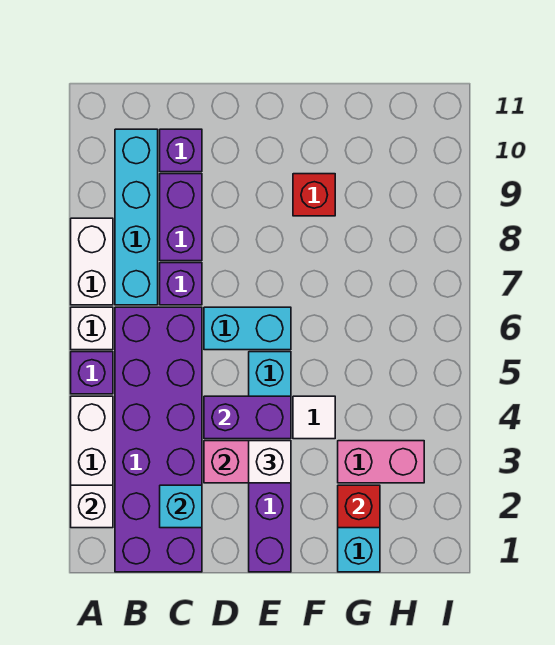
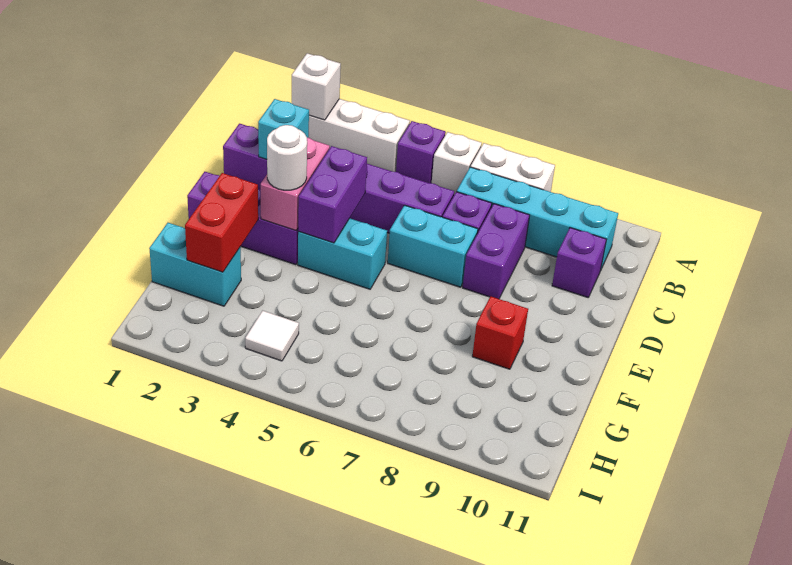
purple 2x6 brick [115,307,202,572] -> purple 1x6 brick [223,124,454,233]
purple 1x2 brick [160,174,202,261] -> purple 1x2 brick turned to [463,204,530,299]
cyan 1x2 brick [204,307,291,350] -> cyan 1x2 brick turned to [388,205,478,287]
white 1x1 brick [249,441,291,483] -> white 1x1 round brick [267,125,307,190]
white 1x1 tile [293,396,335,439] -> white 1x1 tile moved to [245,311,299,361]
red 1x1 brick [338,485,380,528] -> red 1x2 brick [185,173,258,272]
pink 1x2 brick [338,441,424,483] -> none

